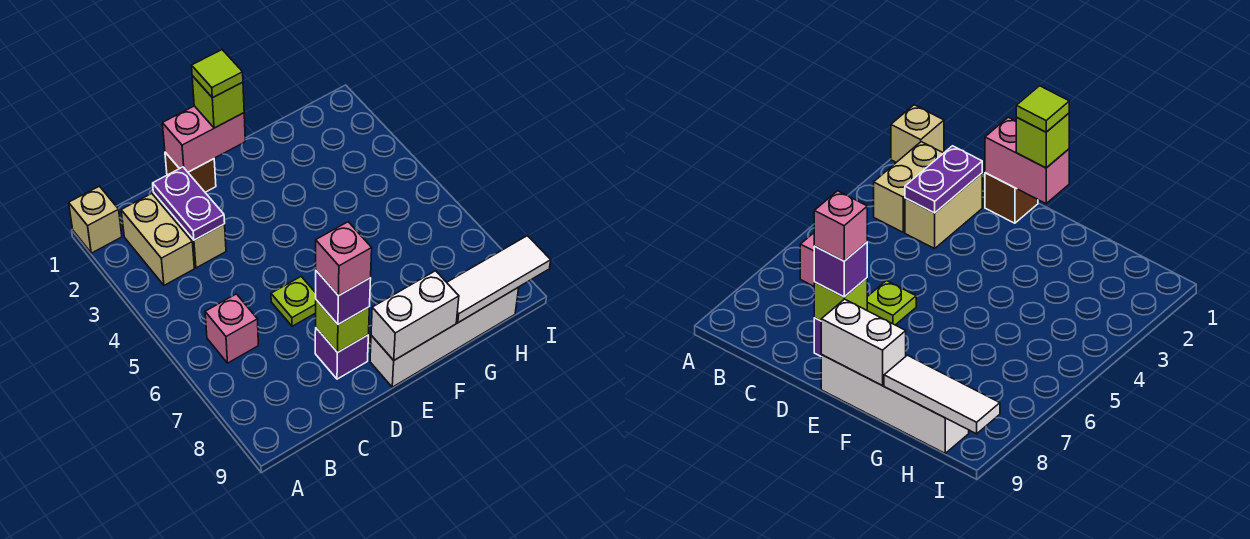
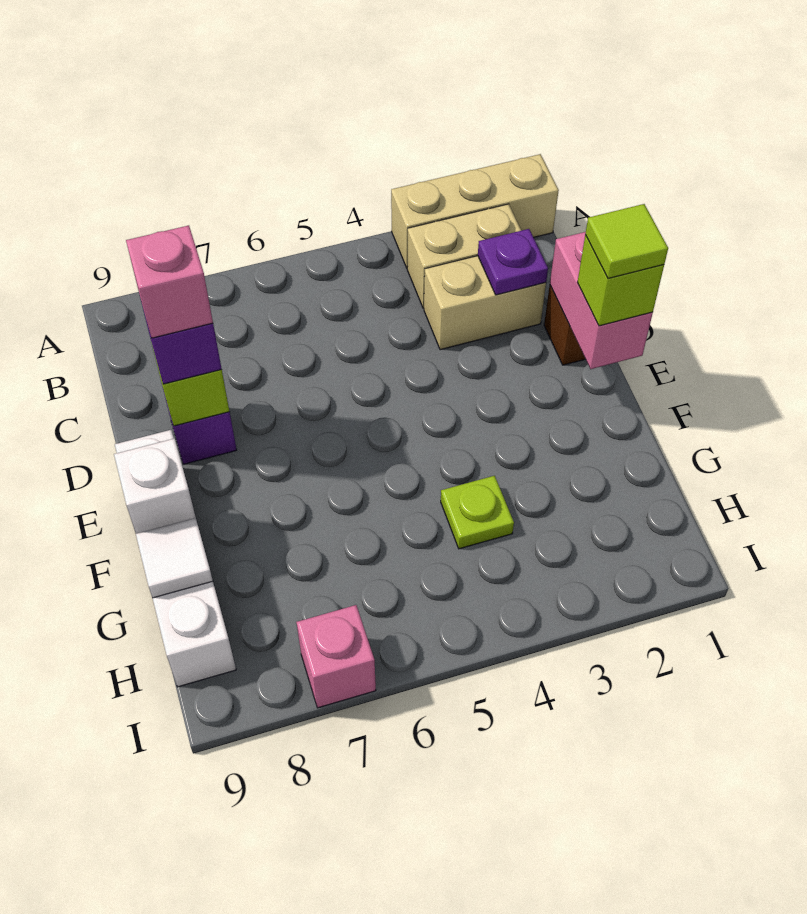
tan 1x1 brick [69,186,122,253] -> tan 1x3 brick [391,154,559,268]
pink 1x1 brick [205,294,258,363] -> pink 1x1 brick moved to [296,605,376,708]
purple 1x2 plate [153,167,225,240] -> purple 1x1 plate [478,229,548,295]
lime 1x1 plate [271,277,316,326] -> lime 1x1 plate moved to [441,476,514,549]
white 1x2 brick [371,271,459,360] -> white 1x1 brick [114,439,196,534]
white 1x3 tile [447,236,551,323] -> white 1x1 tile [136,518,213,598]

